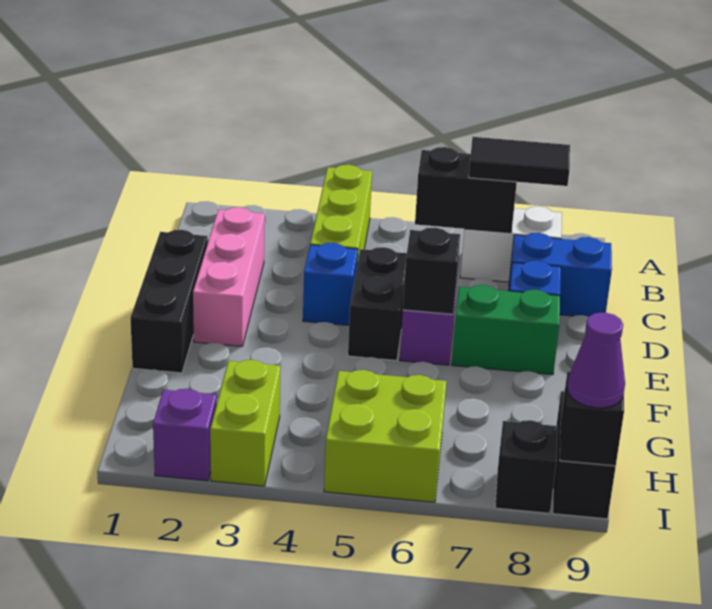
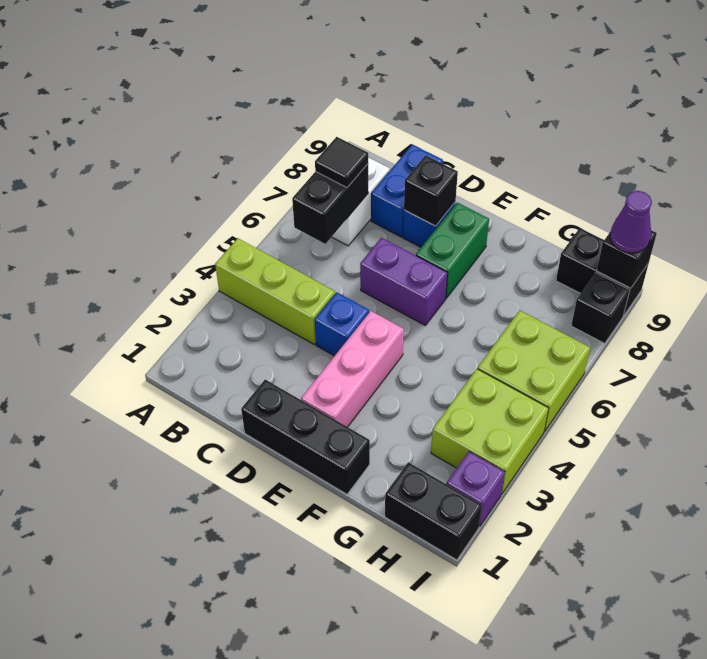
black 1x2 tile [469,137,570,186] -> black 1x1 tile [315,137,368,187]
pink 1x3 brick [193,207,265,346] -> pink 1x3 brick turned to [301,311,404,427]
black 1x2 brick [348,247,407,360] -> black 1x2 brick moved to [385,462,482,560]
black 1x1 brick [403,228,460,314] -> black 1x1 brick moved to [404,155,458,226]
lime 1x2 brick [210,360,280,486] -> lime 2x2 brick [431,369,549,494]

